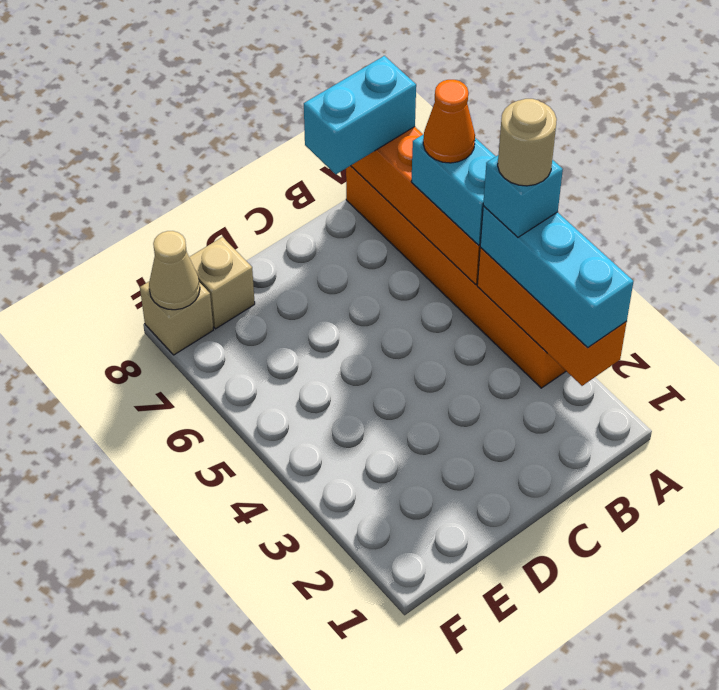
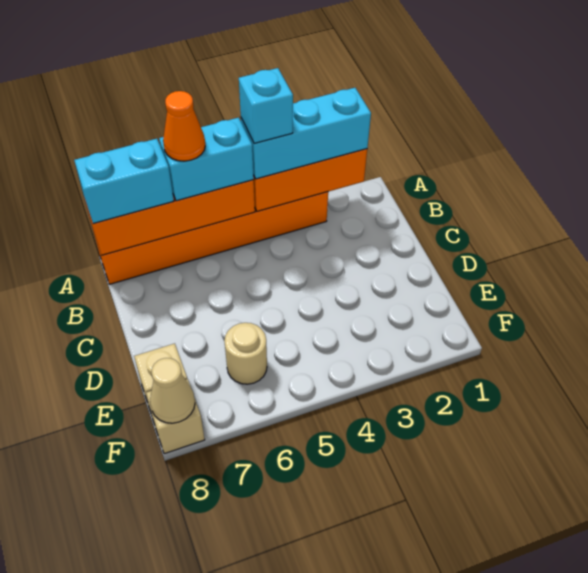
tan 1x1 round brick [498,99,557,186] -> tan 1x1 round brick moved to [224,323,267,384]
cyan 1x2 brick [304,56,416,174] -> cyan 1x2 brick turned to [74,139,174,224]

